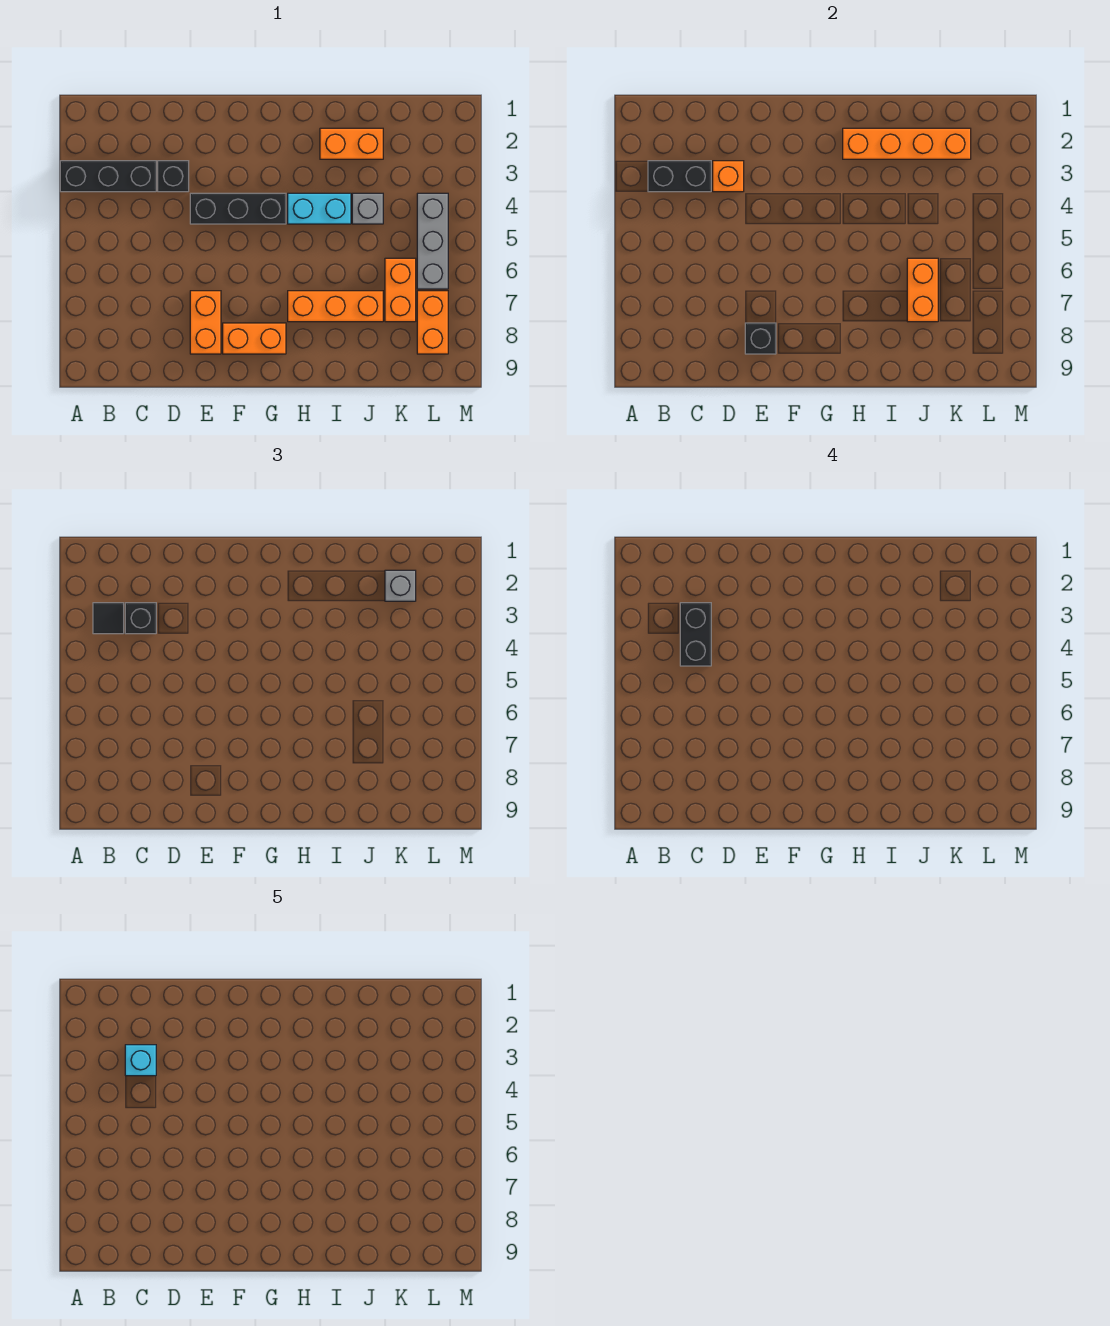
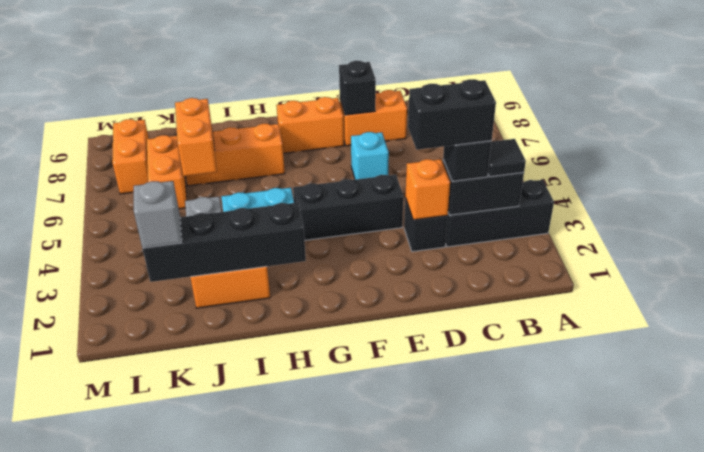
black 1x2 brick [680,603,711,666] -> black 1x2 brick turned to [408,79,496,150]
cyan 1x1 brick [125,1045,156,1076] -> cyan 1x1 brick moved to [351,132,389,180]
orange 1x2 brick [190,291,221,354] -> orange 1x2 brick turned to [340,90,407,146]
orange 1x4 brick [843,128,971,159] -> black 1x4 brick [142,202,306,282]
grey 1x3 brick [417,193,448,289] -> none

